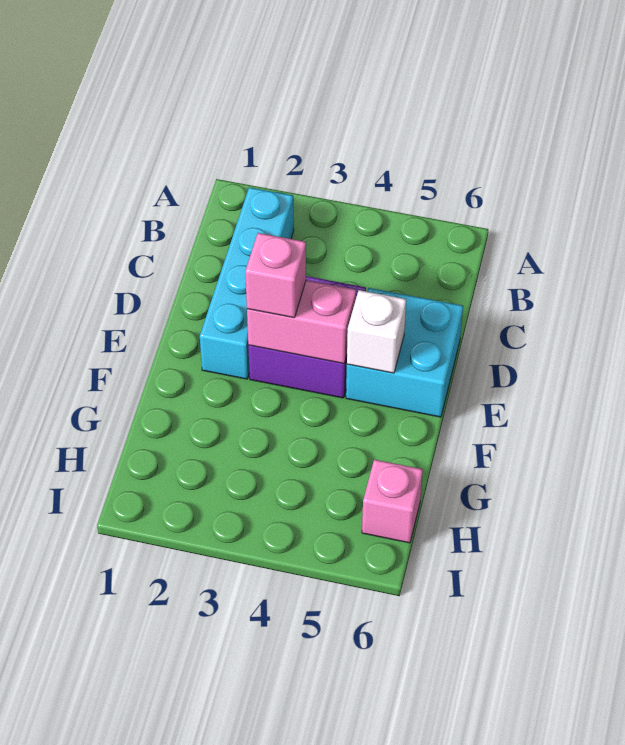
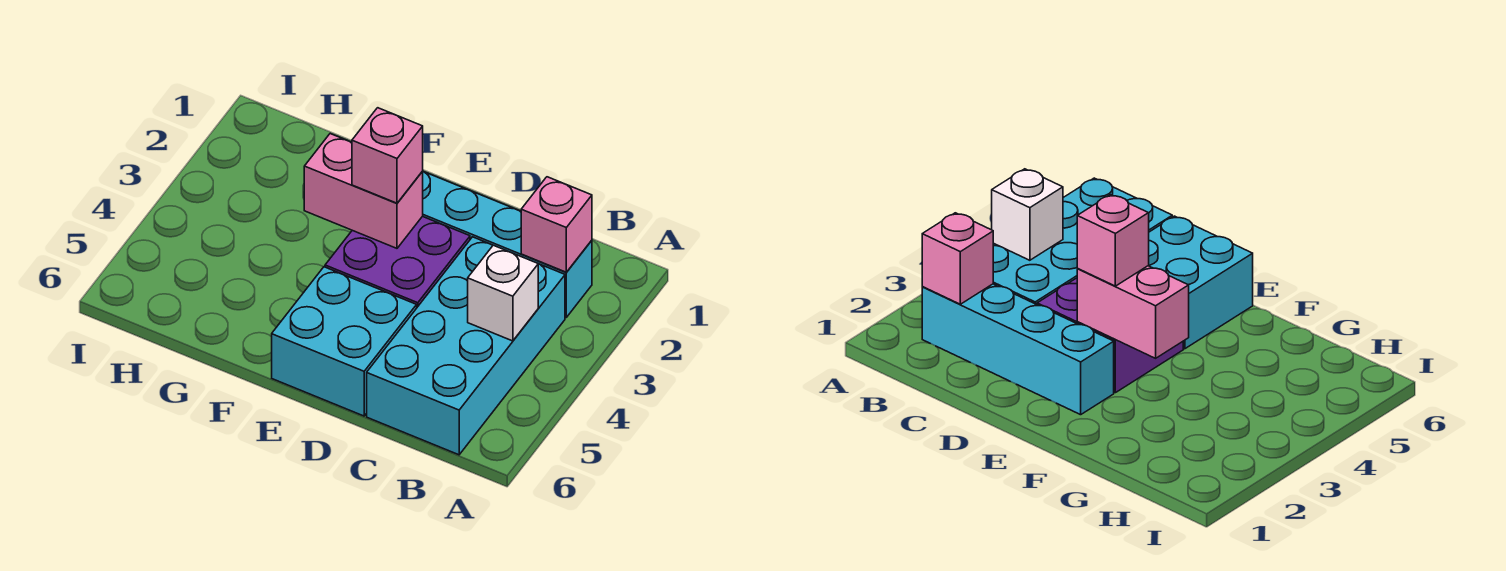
none -> cyan 2x4 brick [367,237,565,455]
pink 1x2 brick [247,280,356,364] -> pink 1x2 brick turned to [304,134,423,248]
white 1x1 brick [347,290,406,373] -> white 1x1 brick moved to [468,245,538,341]
pink 1x1 brick [362,460,423,543] -> pink 1x1 brick moved to [521,177,592,272]

